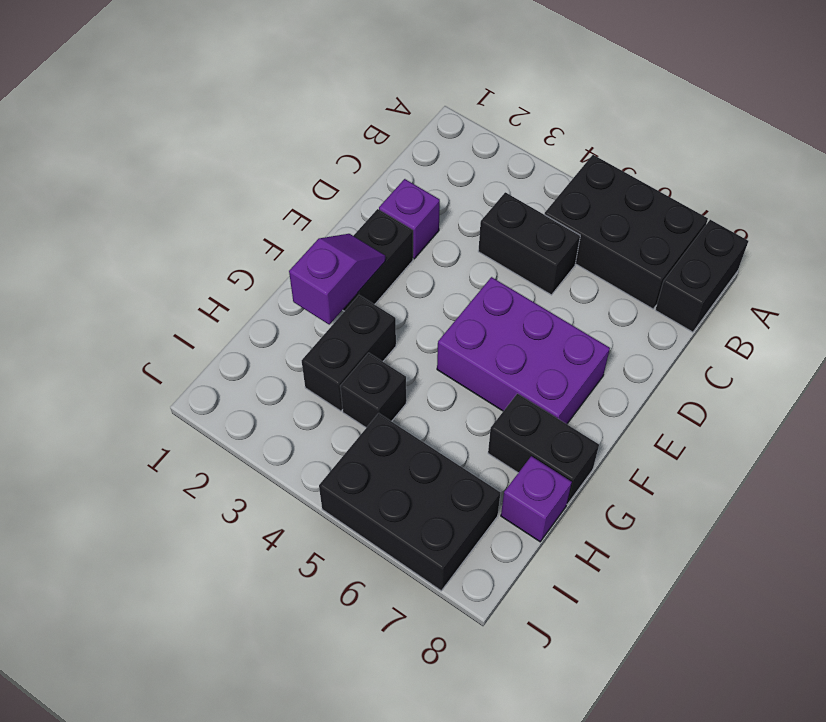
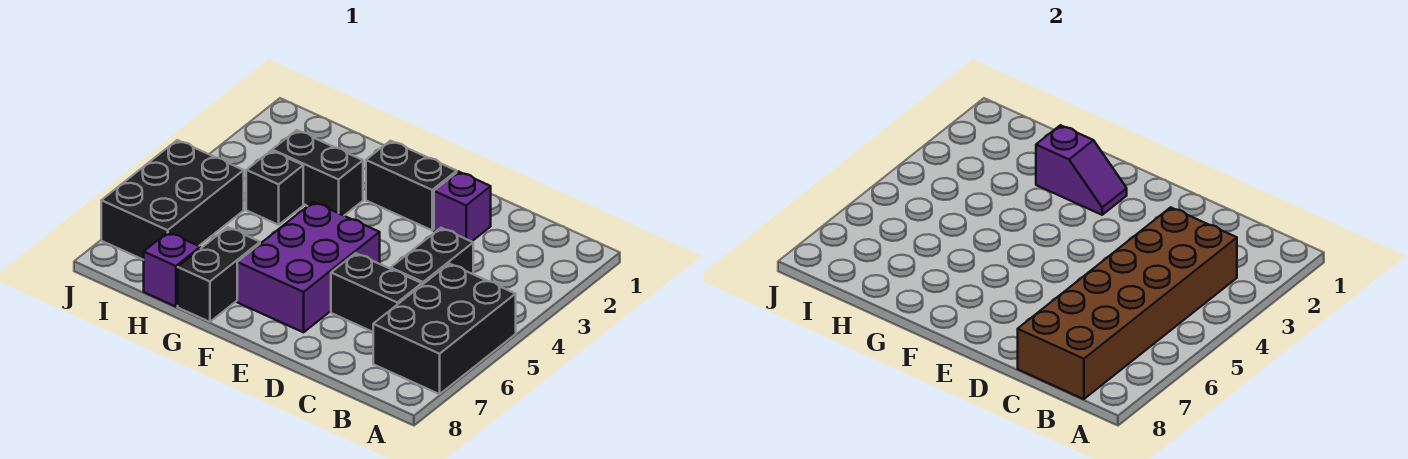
black 1x2 brick [655,220,748,332] -> black 1x2 brick moved to [331,253,422,332]
none -> brown 2x6 brick [1018,207,1237,399]

